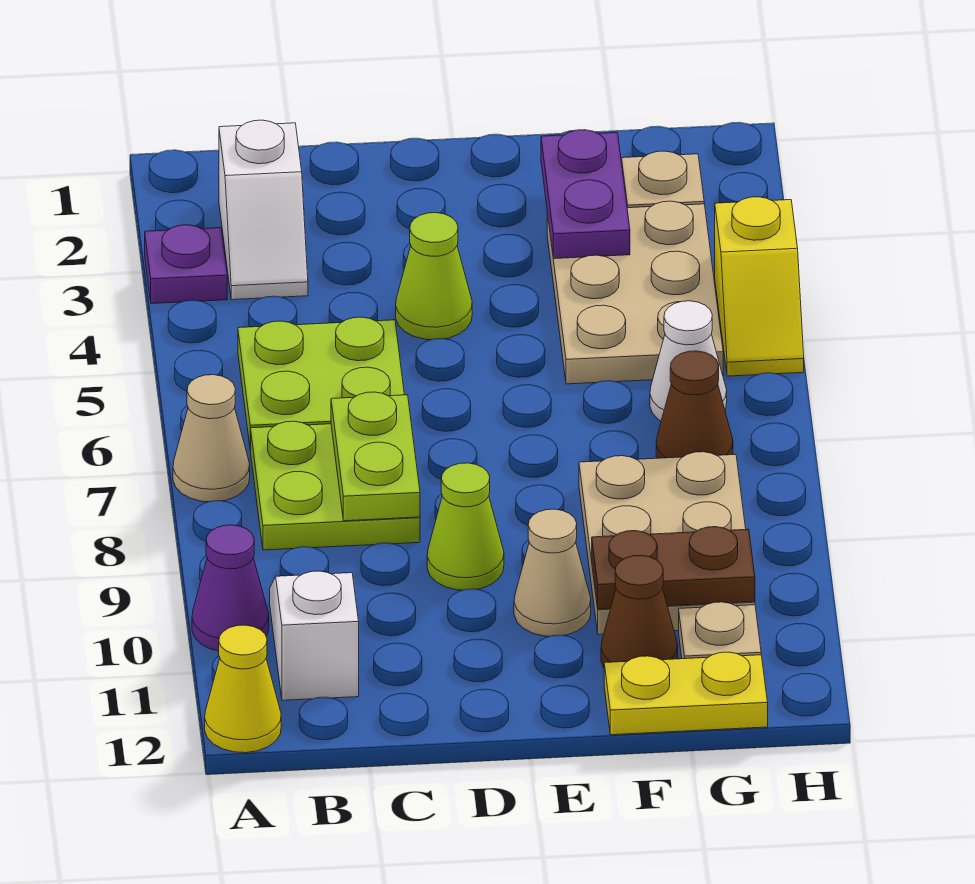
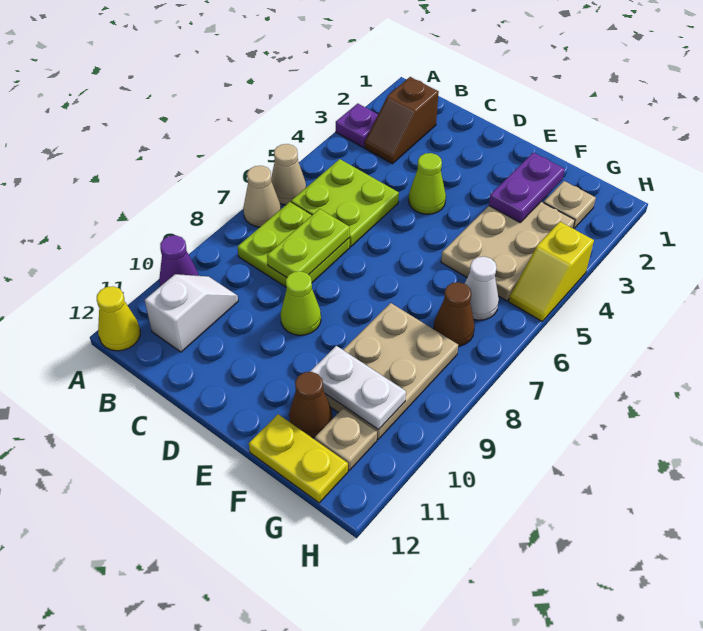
white 1x2 slope [219,120,308,300] -> brown 1x2 slope [364,77,439,164]
tan 1x1 cone [514,509,591,636] -> tan 1x1 cone moved to [271,144,306,205]
brown 1x2 plate [592,527,755,609] -> white 1x2 plate [310,346,406,430]

